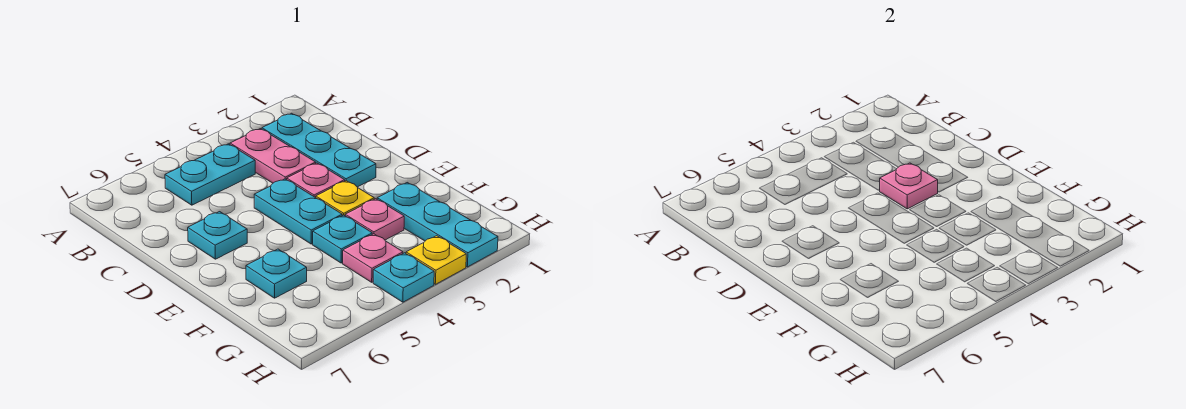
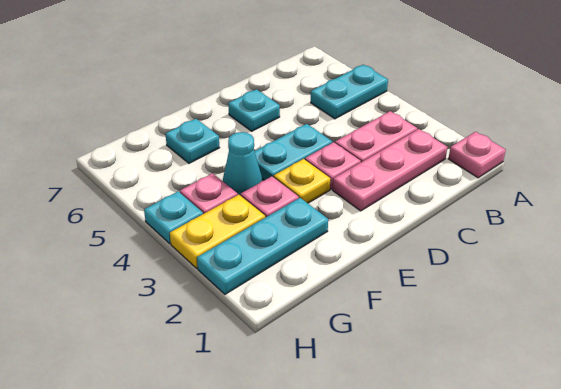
cyan 1x3 plate [262,113,376,187] -> pink 1x3 plate [333,129,447,211]
cyan 1x2 plate [165,144,255,205] -> cyan 1x2 plate turned to [311,65,388,119]
pink 1x1 plate [880,163,938,209] -> pink 1x1 plate moved to [448,132,506,178]
cyan 1x1 plate [313,215,372,263] -> cyan 1x1 cone [223,132,262,196]
yellow 1x1 plate [406,236,466,284] -> yellow 1x2 plate [170,195,265,268]

